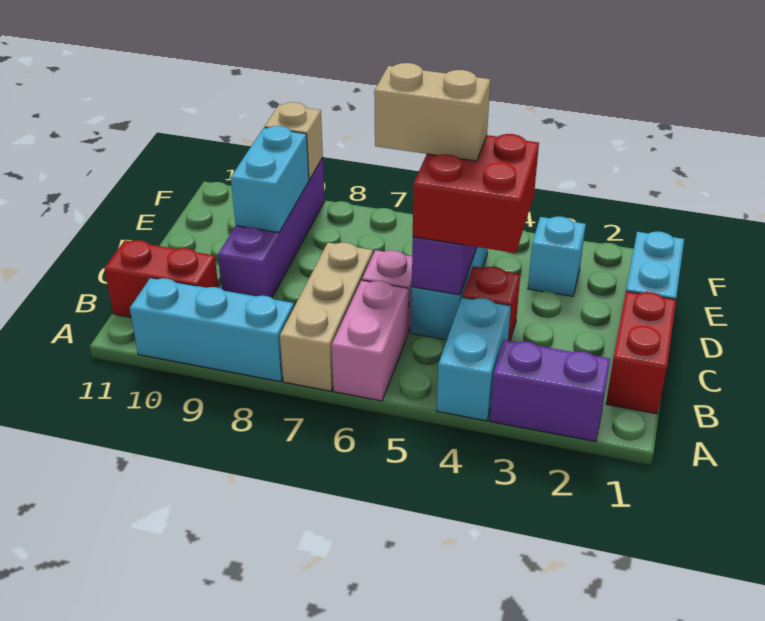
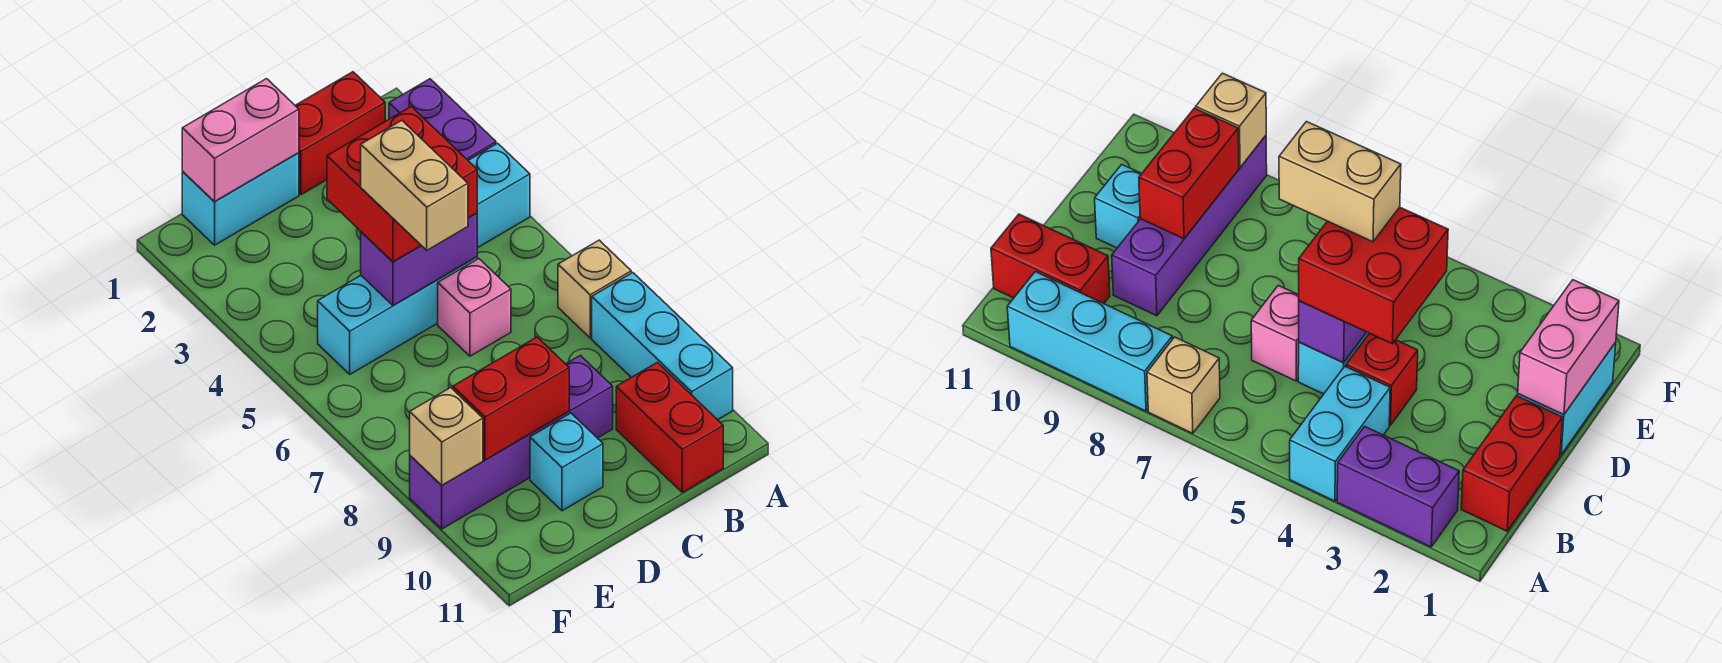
pink 1x2 brick [332,280,409,401] -> pink 1x2 brick moved to [182,79,299,201]
tan 1x3 brick [280,242,373,391] -> tan 1x1 brick [558,240,631,338]
cyan 1x2 brick [231,126,309,232] -> red 1x2 brick [453,337,569,460]
cyan 1x1 brick [528,216,586,296] -> cyan 1x1 brick moved to [530,413,603,511]

